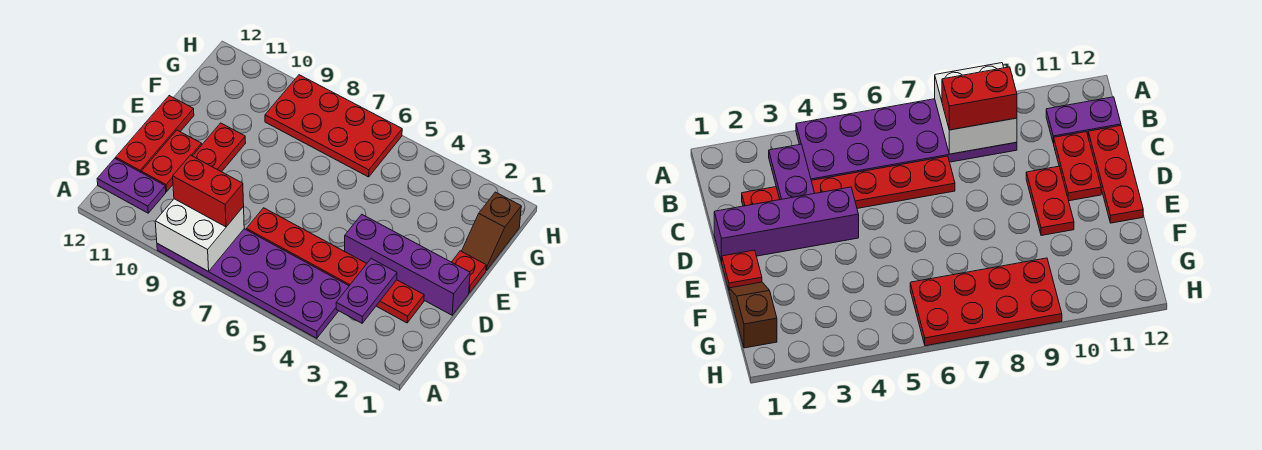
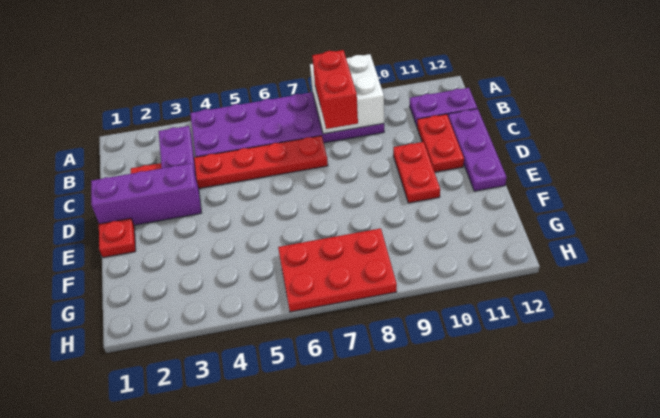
red 1x2 brick [173,155,244,227] -> red 1x2 brick turned to [312,50,358,129]
red 1x3 plate [116,96,194,173] -> purple 1x3 plate [448,109,507,191]
purple 1x4 brick [345,215,470,315] -> purple 1x3 brick [91,163,201,225]
brown 1x2 slope [462,192,521,271] -> none
red 2x4 plate [265,75,402,177] -> red 2x3 plate [278,228,397,312]

